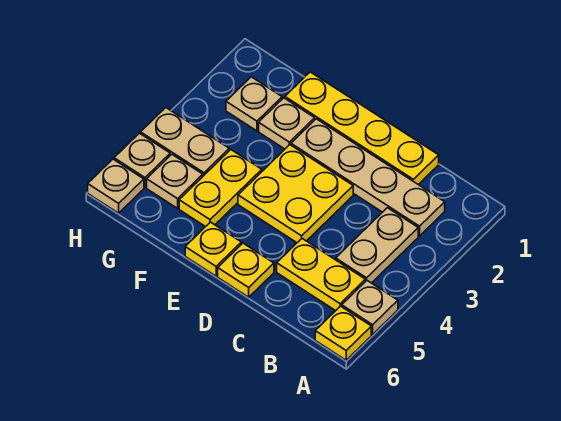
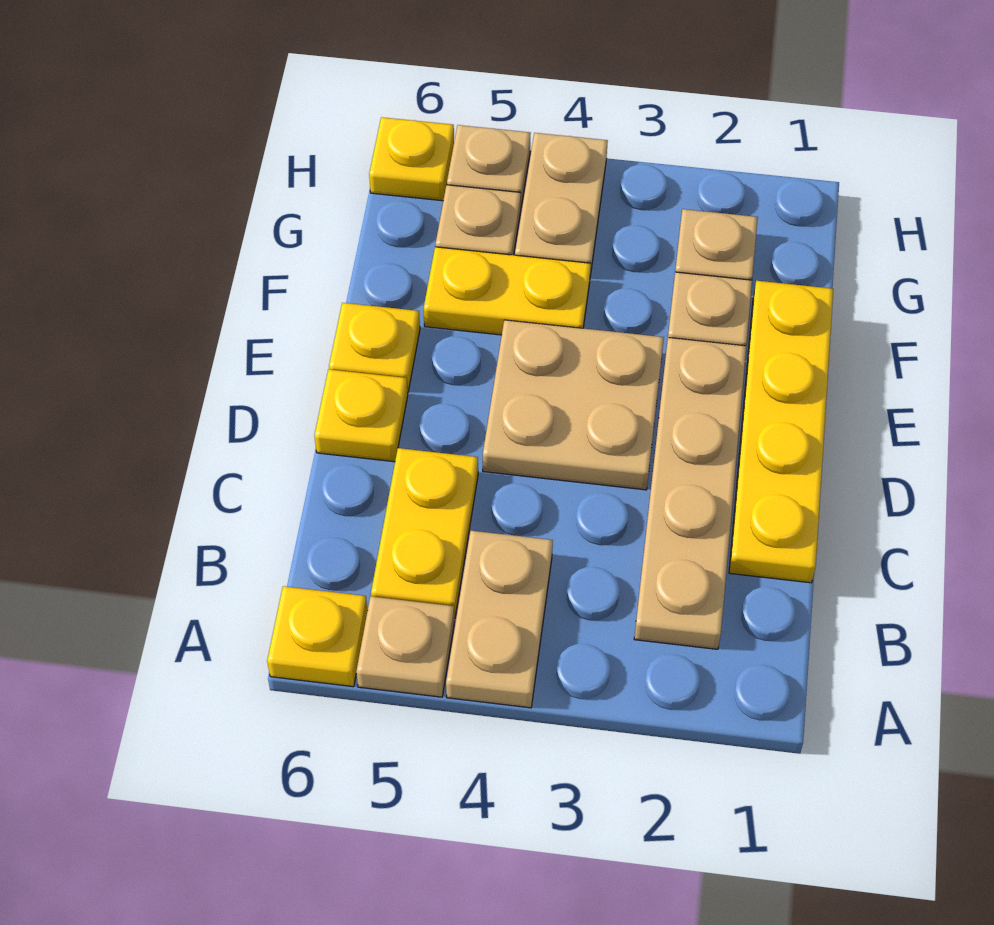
tan 1x2 plate [336,208,418,283] -> tan 1x2 plate turned to [446,531,553,708]
yellow 2x2 plate [238,145,353,243] -> tan 2x2 plate [483,320,664,490]
tan 1x1 plate [88,159,144,213] -> yellow 1x1 plate [369,117,454,201]

